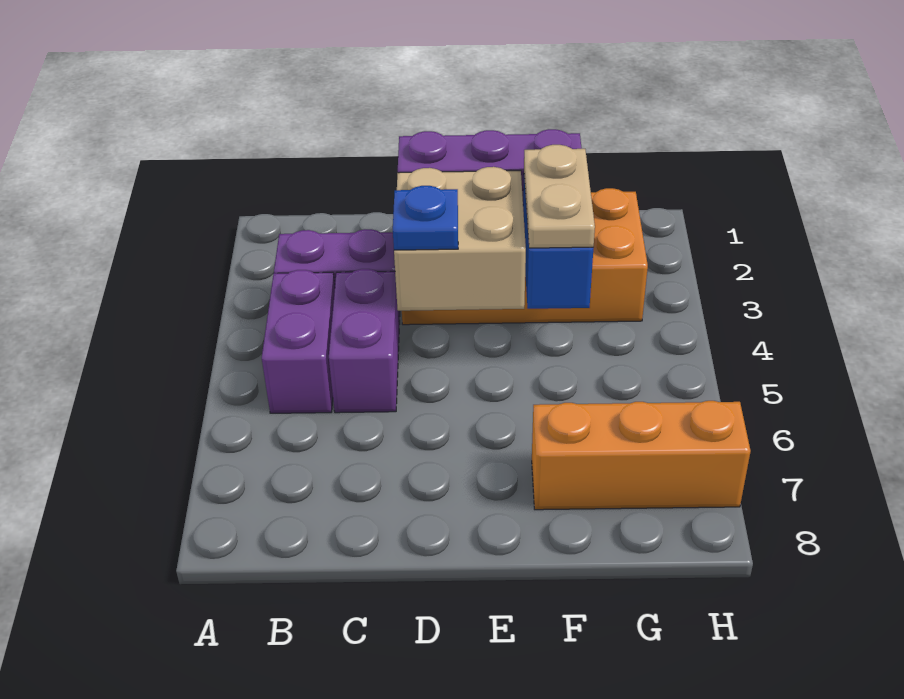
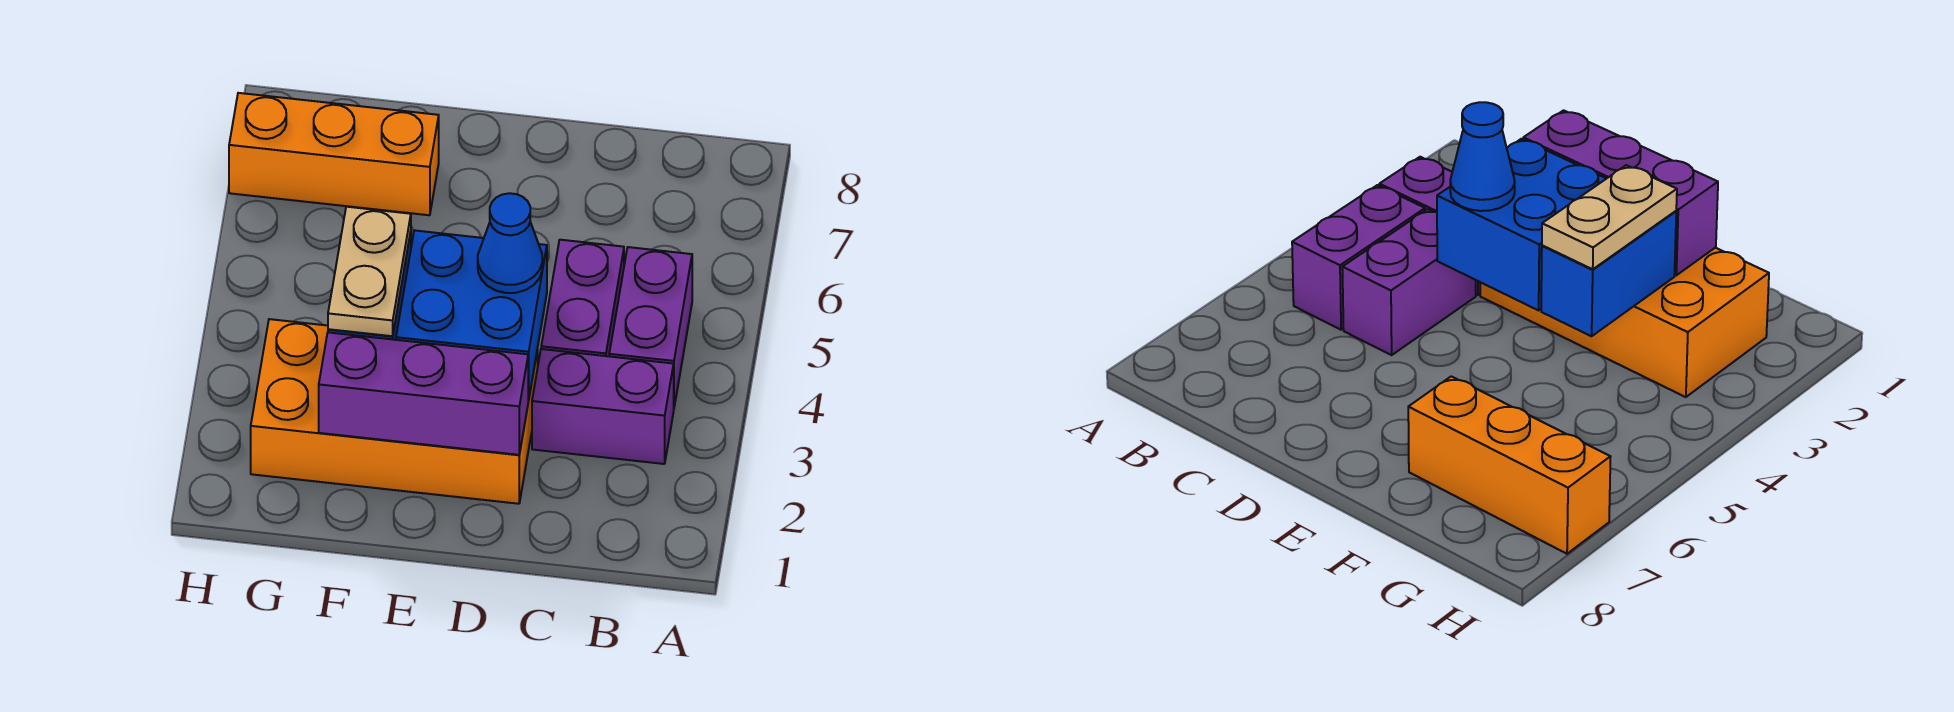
tan 2x2 brick [394,167,526,311] -> blue 2x2 brick [396,230,547,400]
blue 1x1 plate [393,186,458,250] -> blue 1x1 cone [478,193,542,293]

